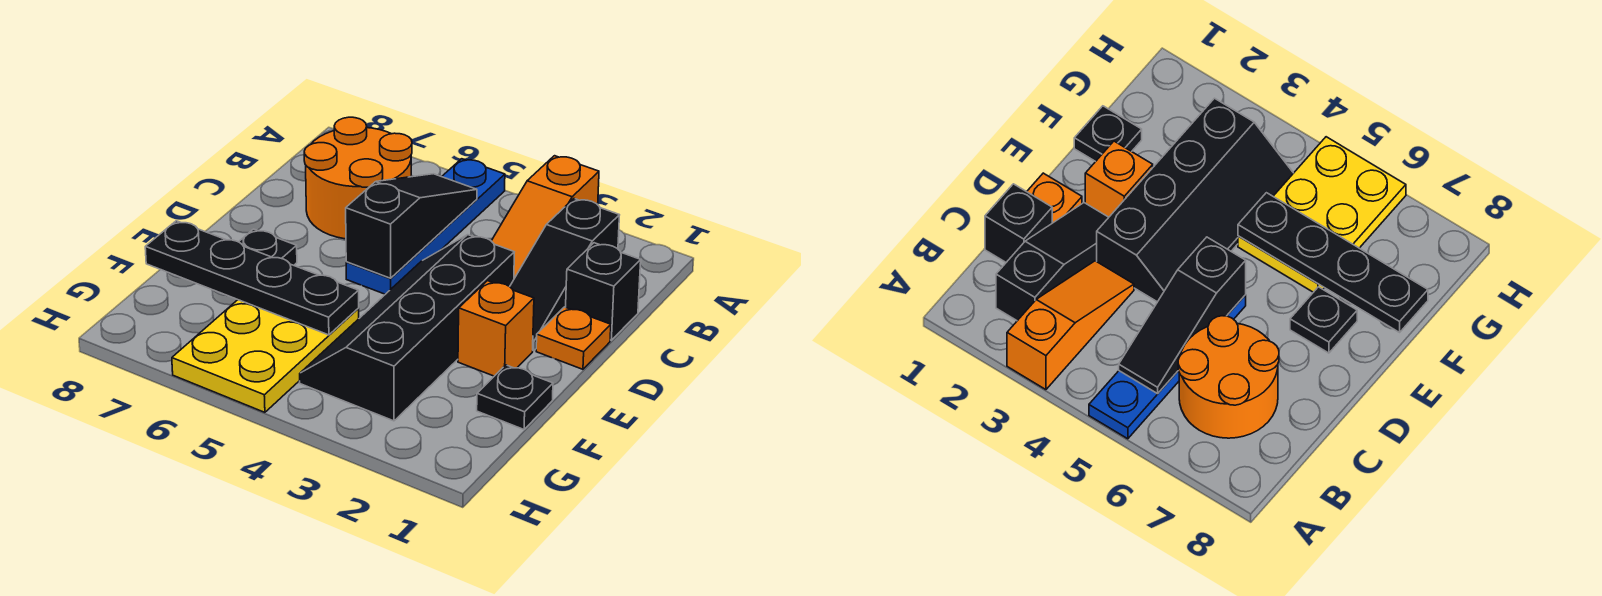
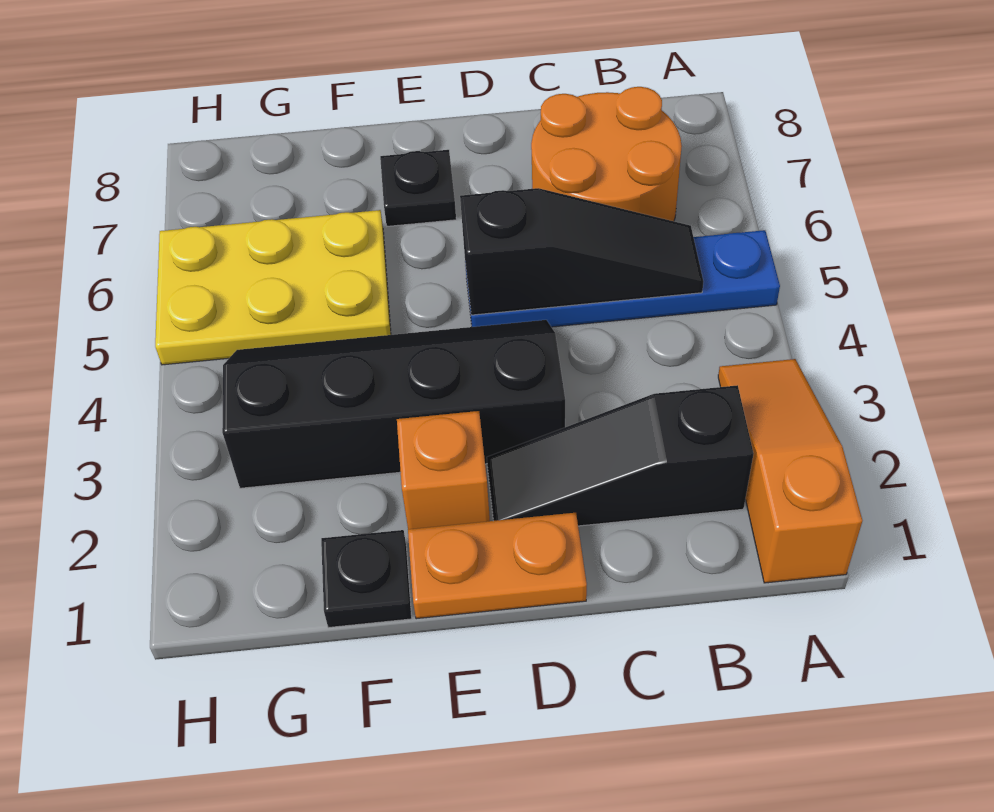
orange 1x3 slope [492,156,599,278] -> orange 1x3 slope turned to [718,359,862,583]
black 1x1 brick [566,243,641,340] -> none
orange 1x1 plate [536,307,611,369] -> orange 1x2 plate [408,513,587,619]
black 1x4 plate [145,221,359,335] -> none

